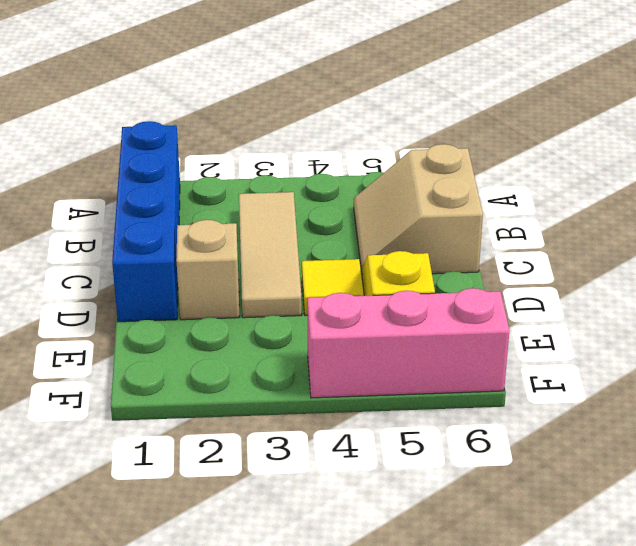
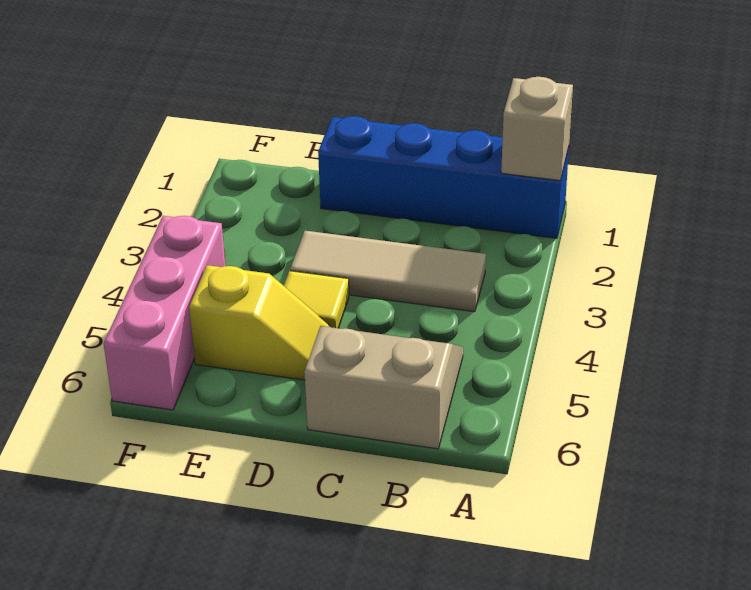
tan 1x1 brick [176,220,239,320] -> tan 1x1 brick moved to [501,77,573,181]

